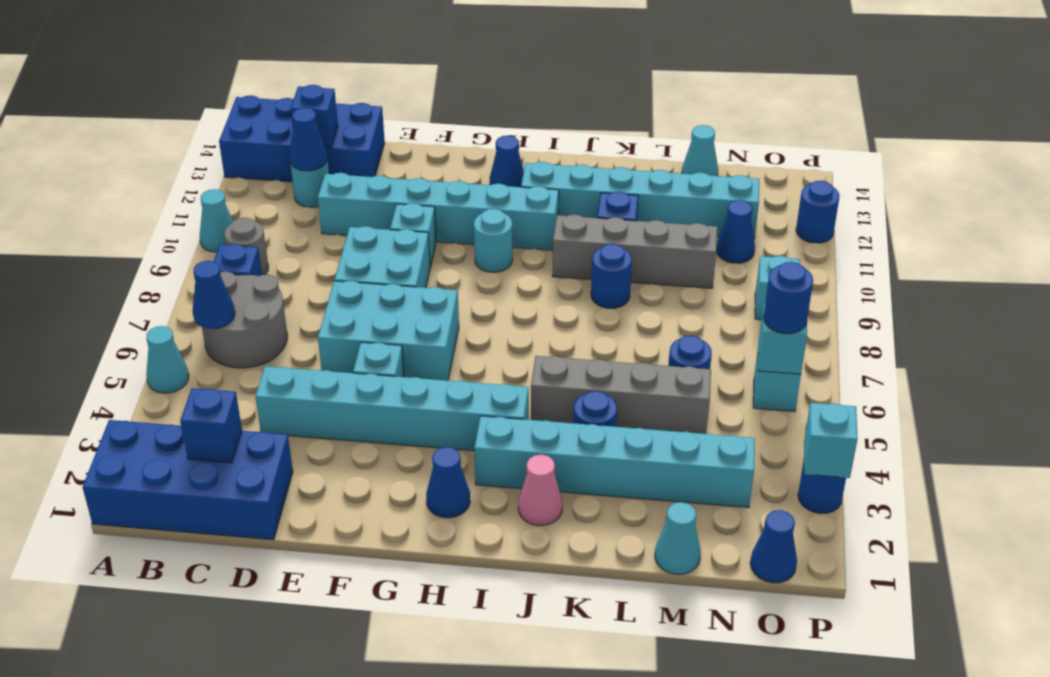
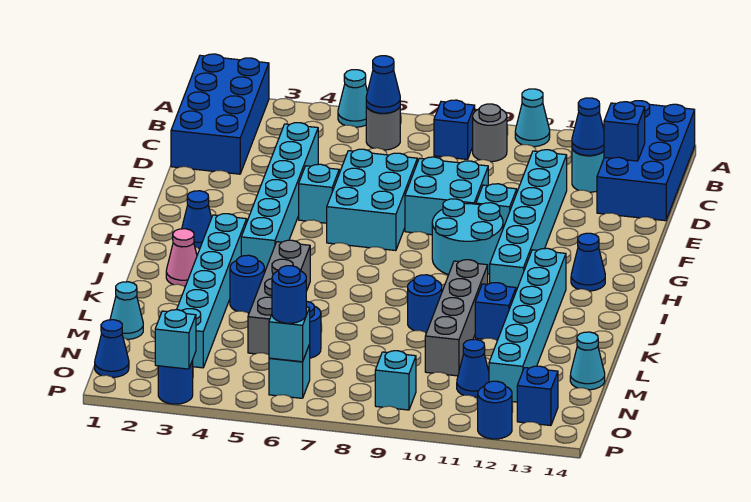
grey 2x2 round brick [202,271,287,368] -> grey 1x1 round brick [366,107,400,150]
blue 1x1 brick [180,388,242,463] -> blue 1x1 brick moved to [517,366,558,426]
cyan 1x1 round brick [474,209,513,272] -> cyan 2x2 round brick [432,199,503,275]

